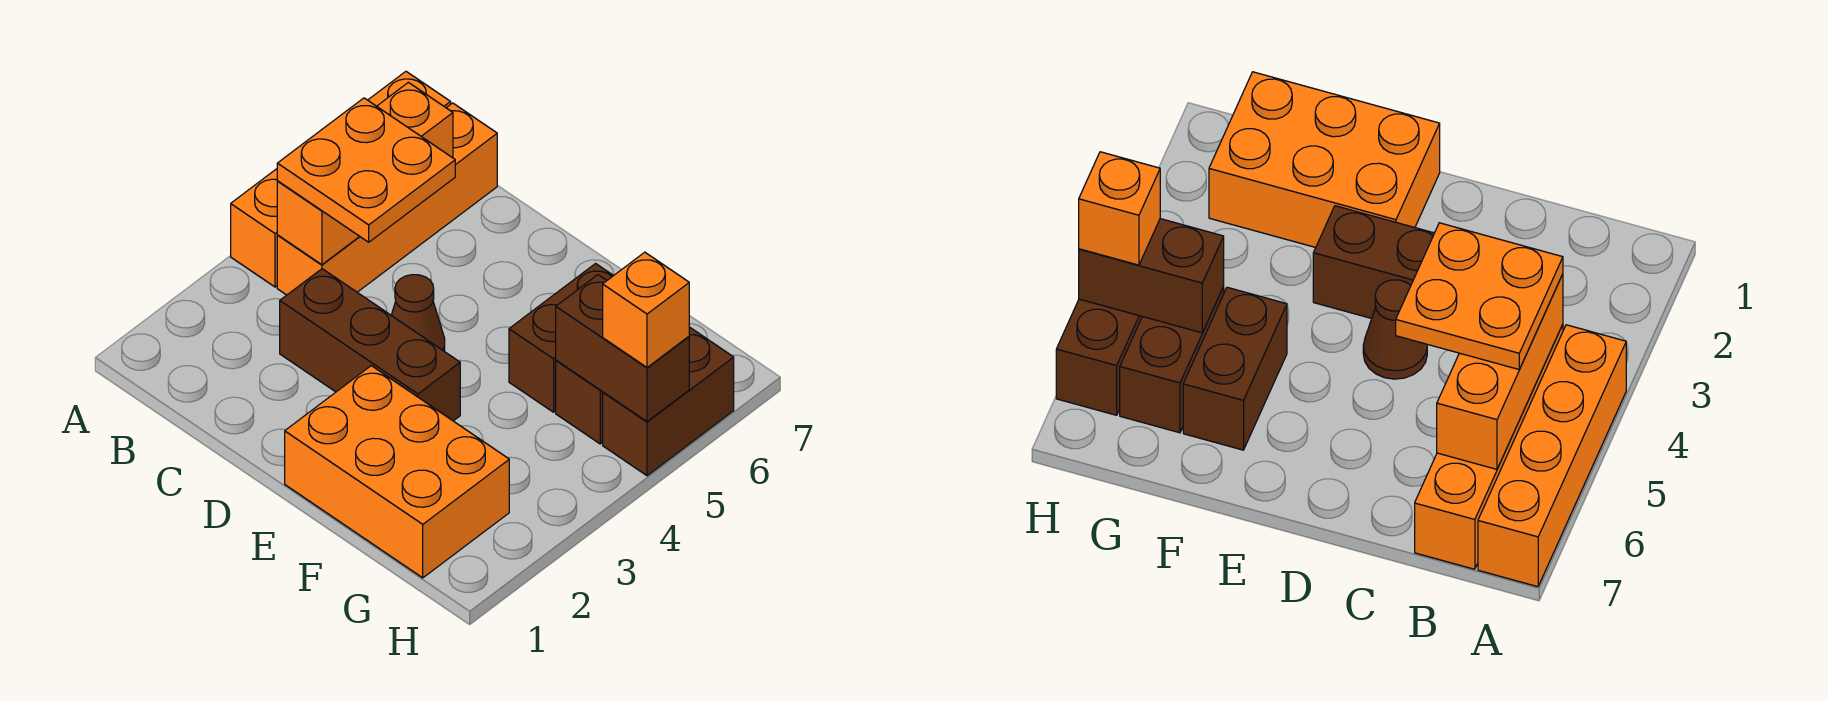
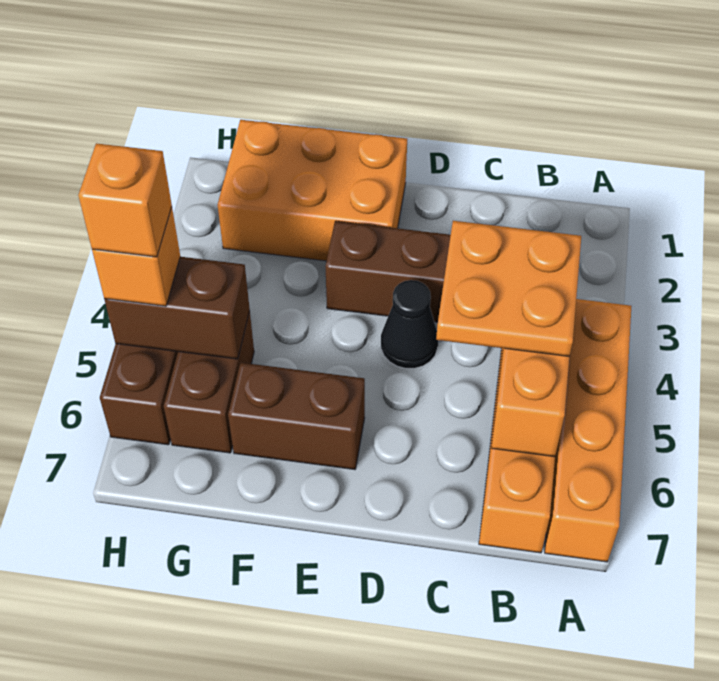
brown 1x1 cone [391,275,445,352] -> black 1x1 cone [381,280,438,368]
brown 1x2 brick [509,264,613,412] -> brown 1x2 brick turned to [228,363,365,470]
none -> orange 1x1 brick [78,143,172,257]

